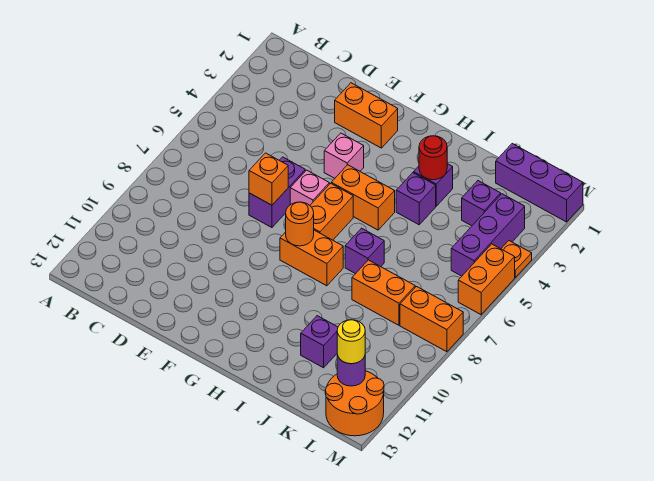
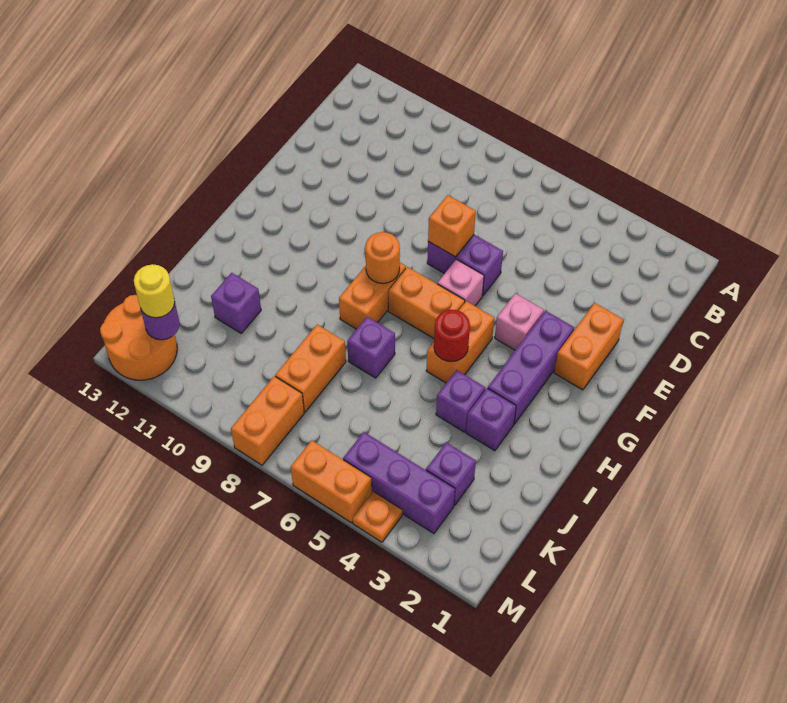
red 1x1 round brick [419,136,447,180] -> red 1x1 round brick moved to [434,310,470,362]
purple 1x3 brick [496,144,583,222] -> purple 1x3 brick moved to [488,311,574,424]

